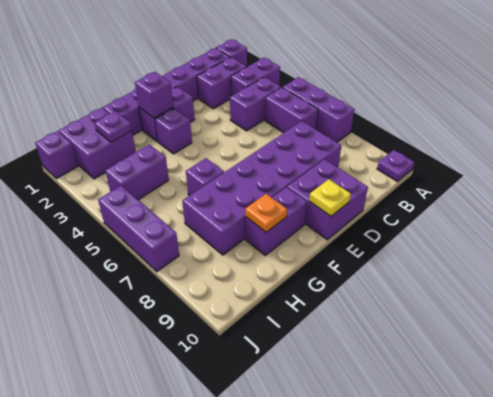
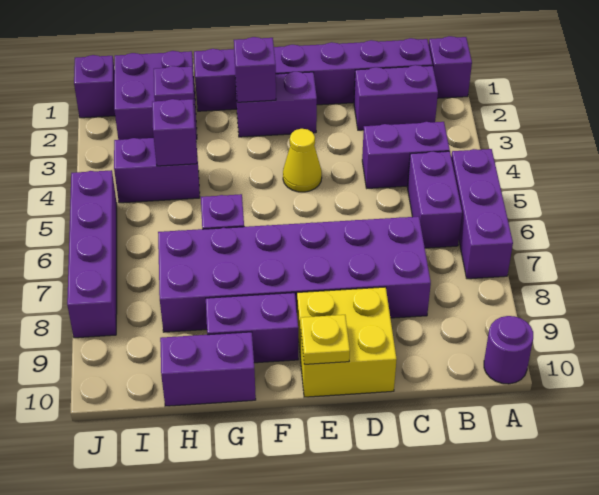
purple 1x2 brick [231,58,280,96] -> purple 1x2 brick moved to [160,332,256,406]
purple 1x1 plate [377,150,414,182] -> purple 1x1 round brick [484,316,533,384]
purple 2x2 brick [287,159,368,240] -> yellow 2x2 brick [297,287,397,397]
none -> yellow 1x1 cone [283,129,322,192]
purple 1x1 brick [155,109,192,154] -> purple 1x1 brick moved to [152,99,197,166]
orange 1x1 plate [245,194,287,232] -> none
purple 1x3 brick [98,186,179,271] -> purple 1x4 brick [67,170,117,338]

